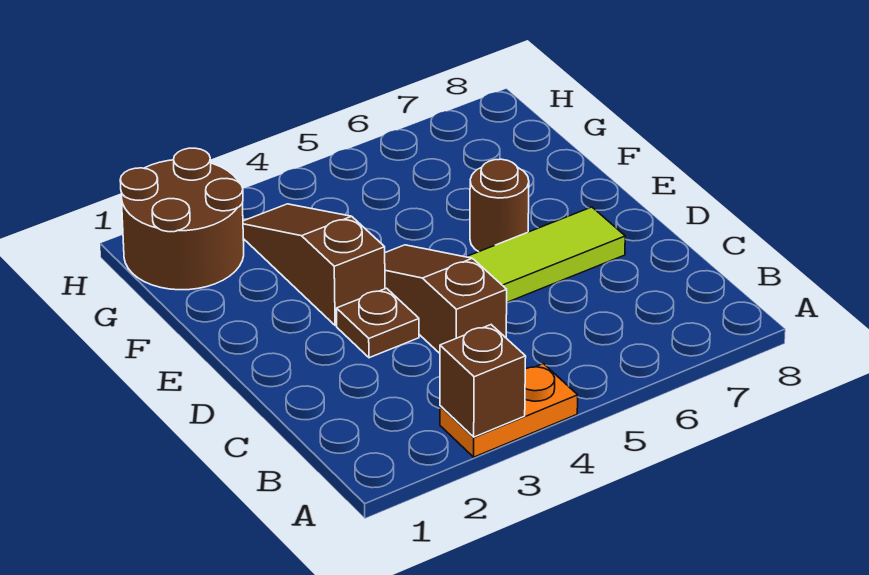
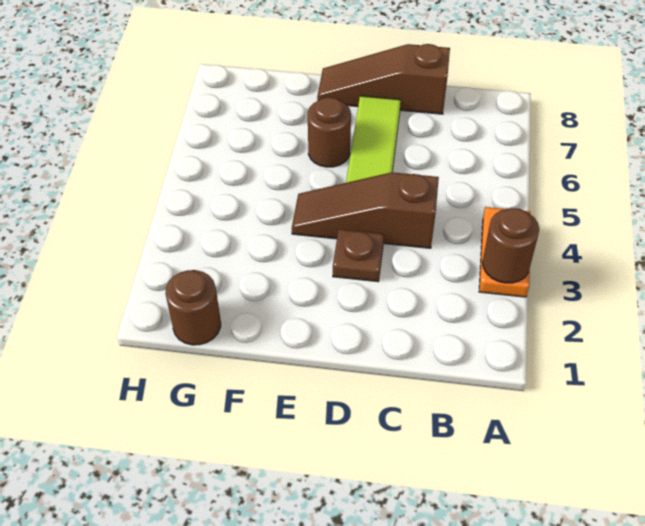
brown 1x1 brick [440,325,526,437] -> brown 1x1 round brick [482,208,539,283]
brown 1x3 slope [243,204,385,326] -> brown 1x3 slope moved to [317,44,450,114]
brown 2x2 round brick [120,148,244,290] -> brown 1x1 round brick [165,270,221,345]

